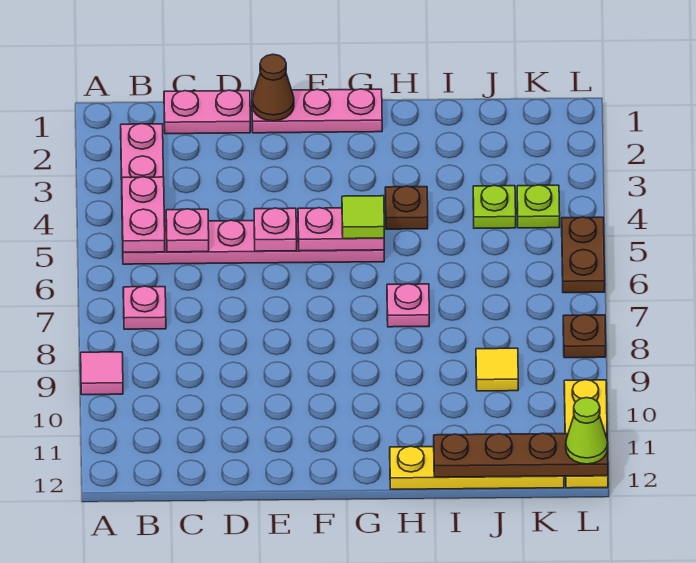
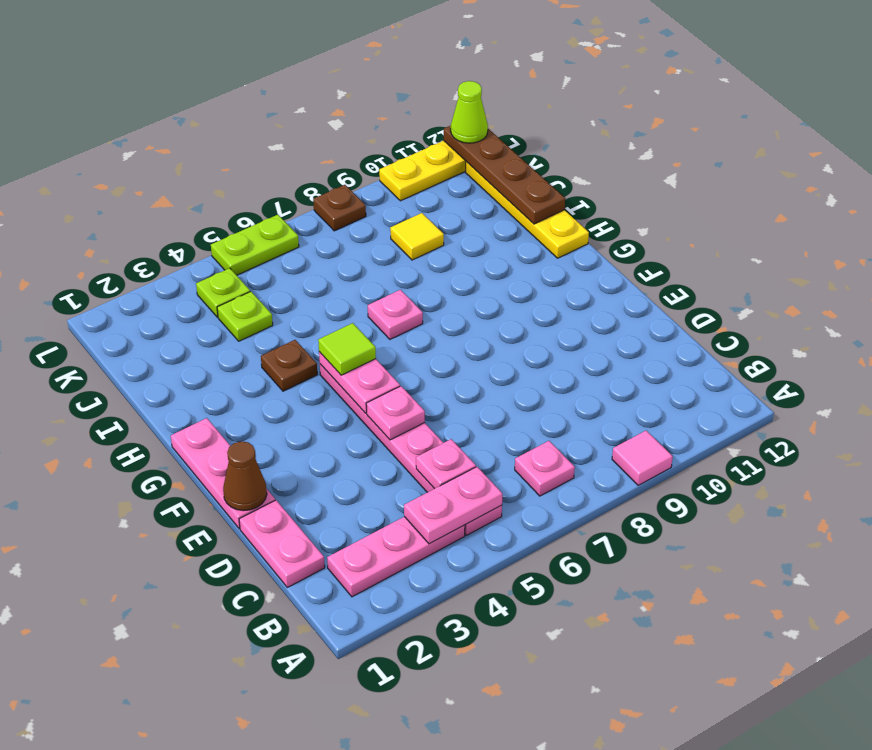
brown 1x2 plate [562,217,605,293] -> lime 1x2 plate [211,215,299,275]

